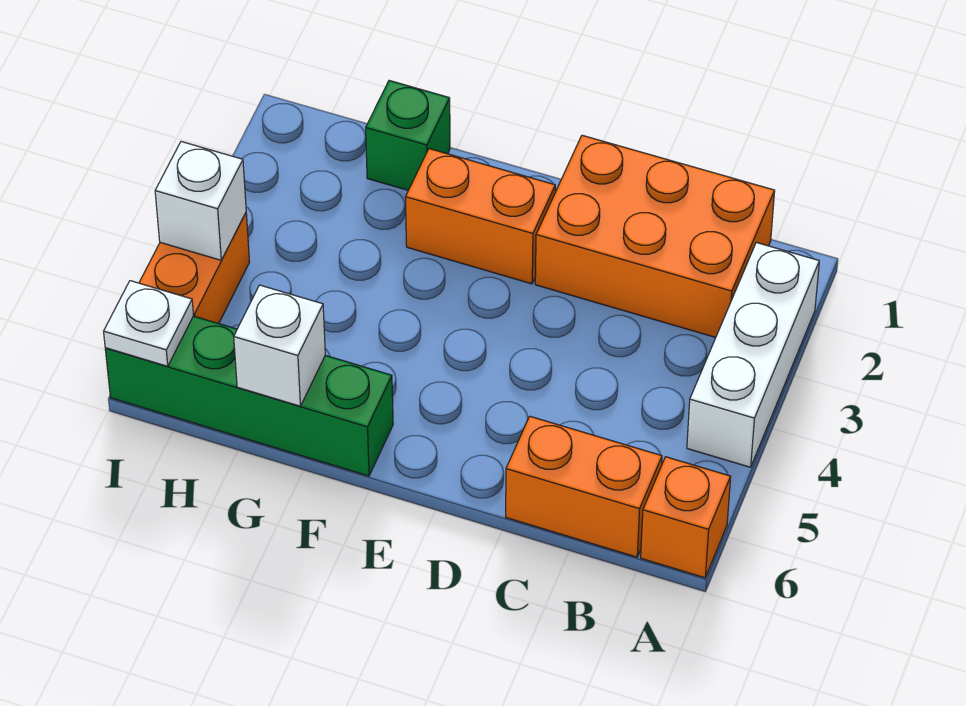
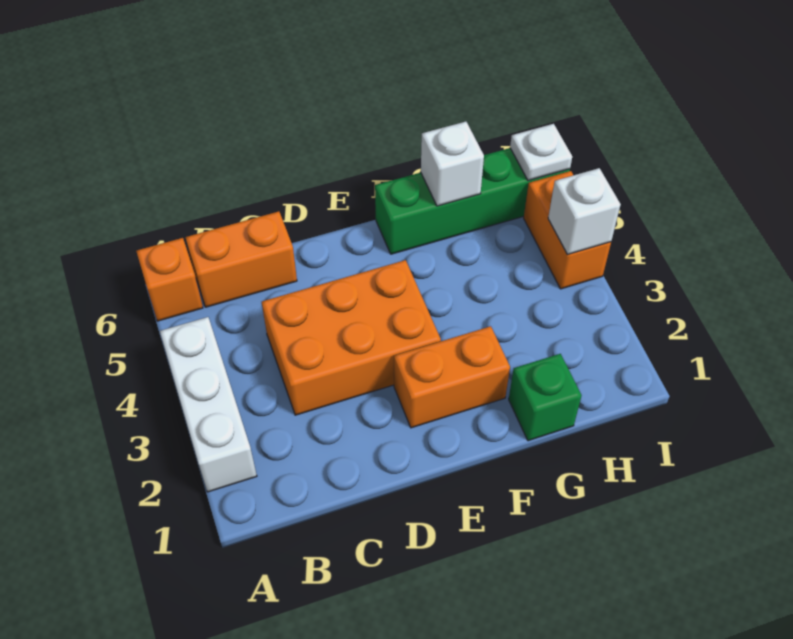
orange 2x3 brick [535,135,775,337] -> orange 2x3 brick moved to [262,260,441,415]

